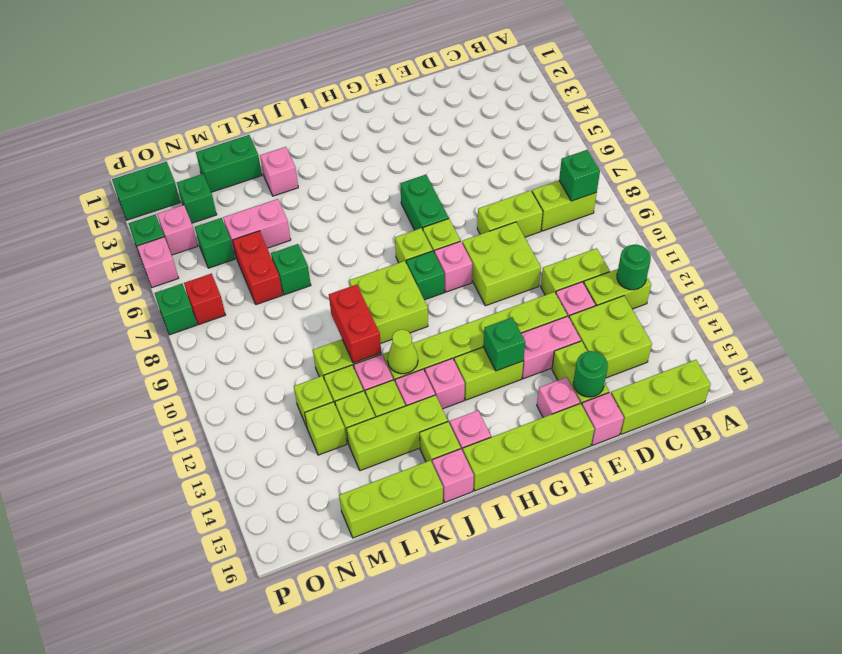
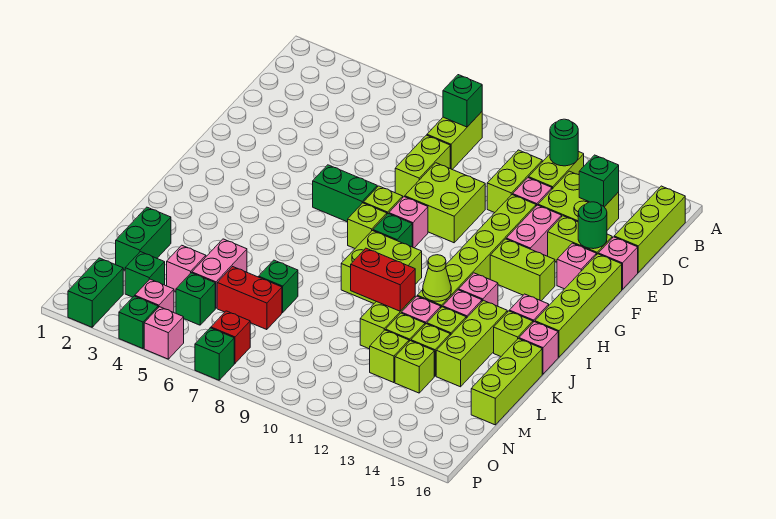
lime 1x2 brick [454,347,523,400] -> lime 1x2 brick turned to [490,239,555,301]
green 1x1 brick [483,317,525,371] -> green 1x1 brick moved to [579,155,619,207]
pink 1x1 brick [260,147,298,196] -> pink 1x1 brick moved to [167,245,206,292]

